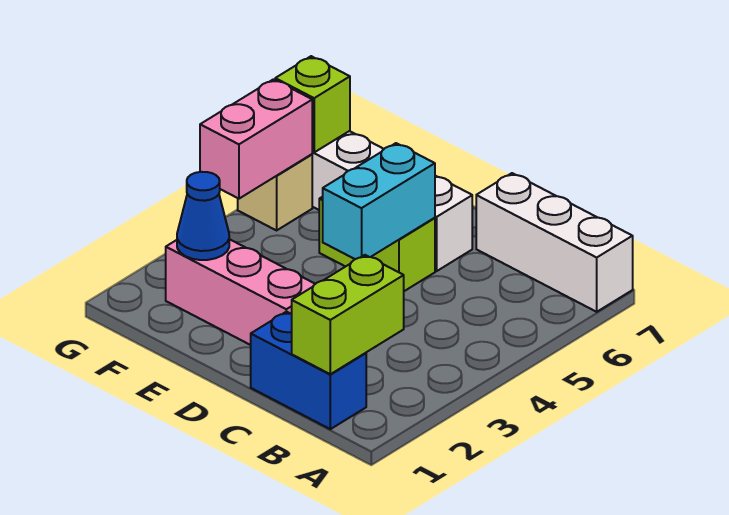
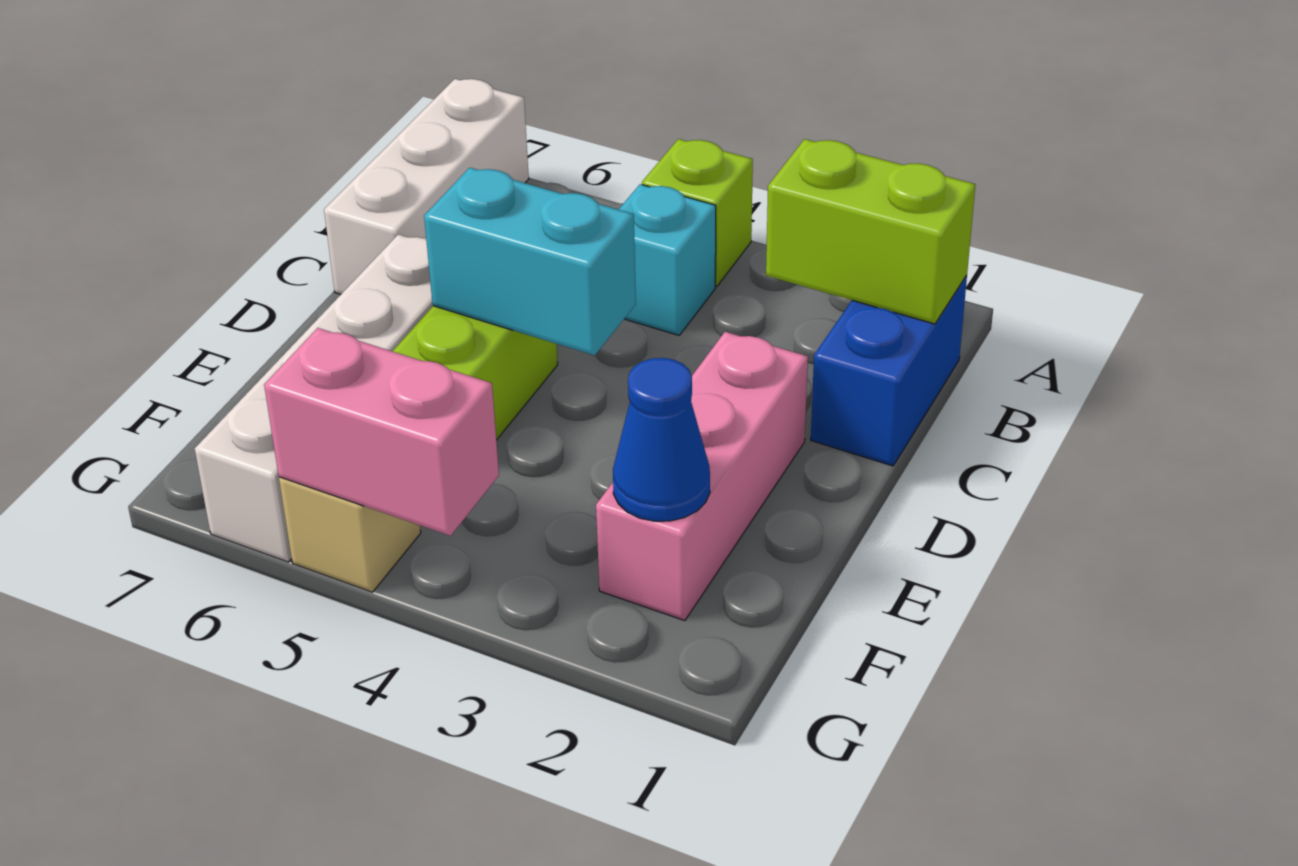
none -> cyan 1x1 brick [618,184,716,335]
lime 1x1 brick [275,56,350,152] -> lime 1x1 brick moved to [642,139,753,286]

